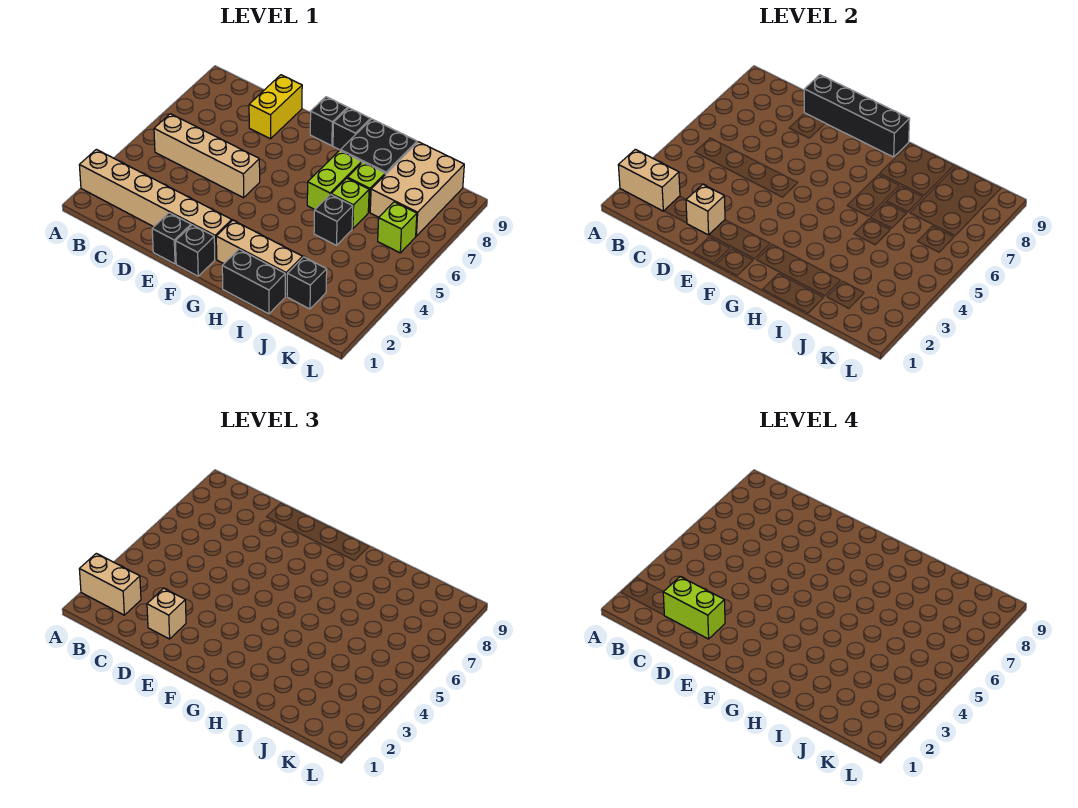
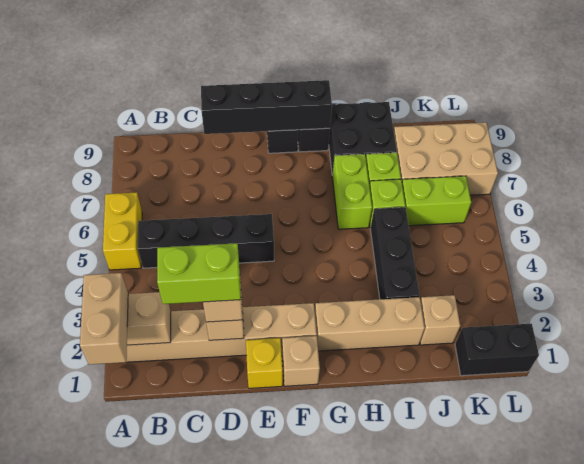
tan 1x2 brick [79,553,141,615] -> tan 1x2 brick turned to [80,273,128,365]
tan 1x4 brick [154,114,260,198] -> black 1x4 brick [138,214,274,268]
yellow 1x2 brick [249,75,302,139] -> yellow 1x2 brick moved to [103,192,142,270]
black 1x1 brick [152,213,191,264] -> yellow 1x1 brick [246,338,283,388]
black 1x1 brick [175,225,215,276] -> tan 1x1 brick [282,336,320,386]
black 1x2 brick [222,249,285,314] -> black 1x2 brick moved to [455,324,539,376]
black 1x1 brick [314,195,353,245] -> black 1x3 brick [370,207,420,299]
black 1x1 brick [287,257,327,309] -> tan 1x1 brick [420,295,460,345]
tan 2x3 brick [370,142,464,236] -> tan 2x3 brick turned to [394,122,498,195]
lime 1x1 brick [378,202,417,253] -> lime 1x2 brick [402,176,471,226]

